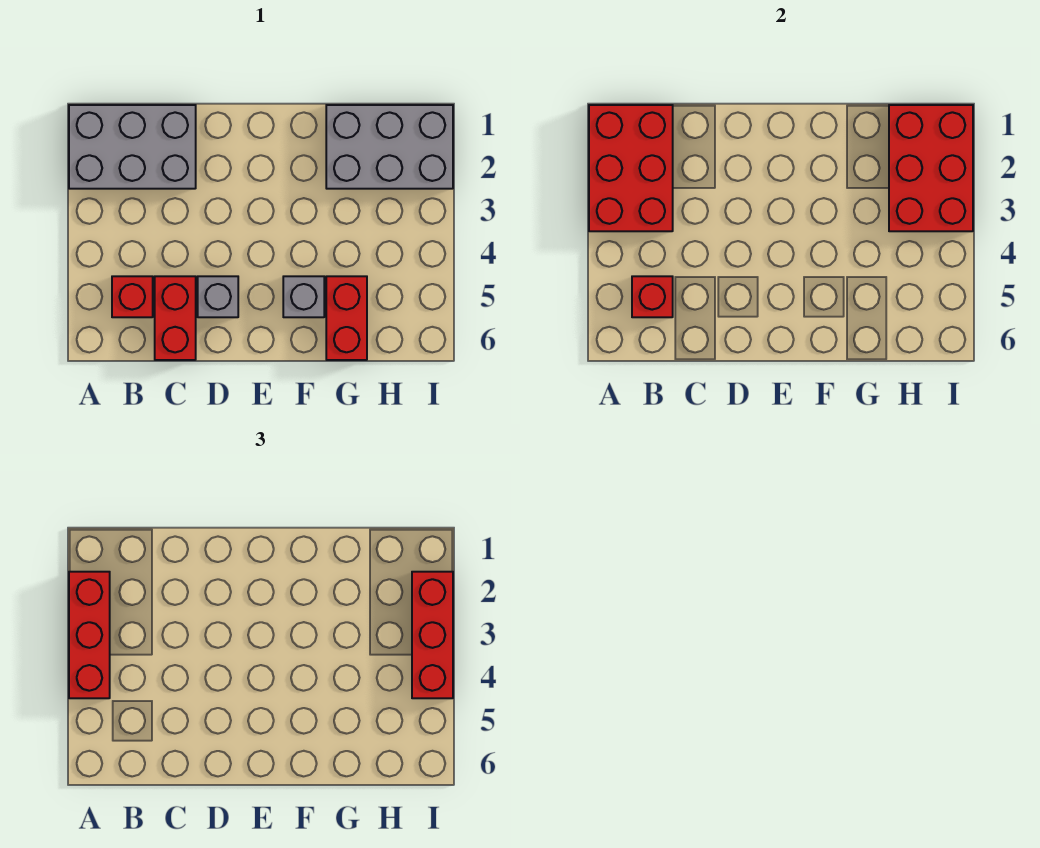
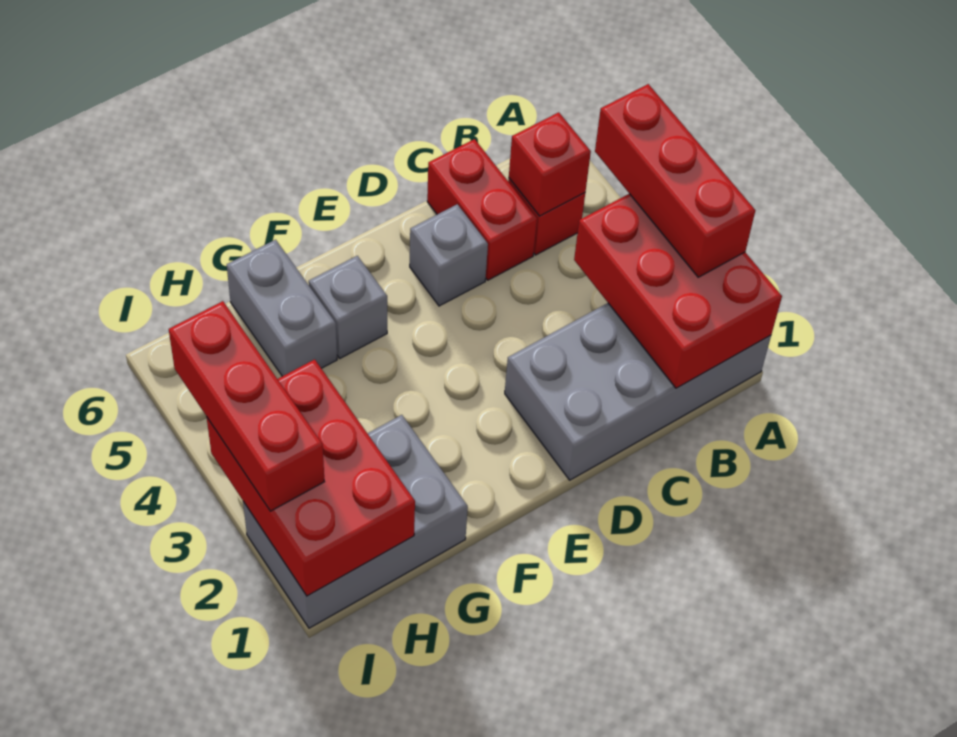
grey 2x3 brick [69,105,196,189] -> grey 2x4 brick [505,303,771,480]
red 1x2 brick [326,276,367,360] -> grey 1x2 brick [227,240,337,376]

